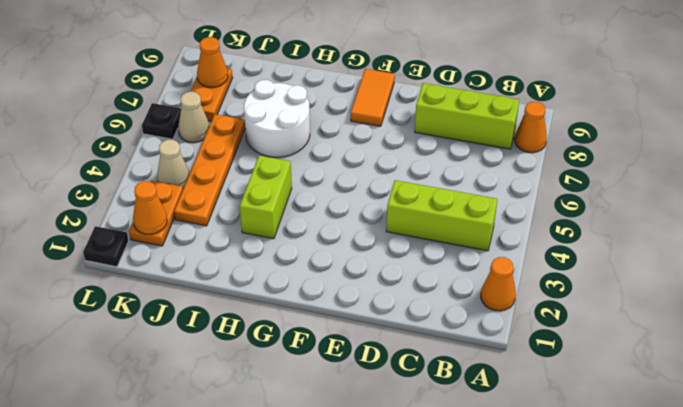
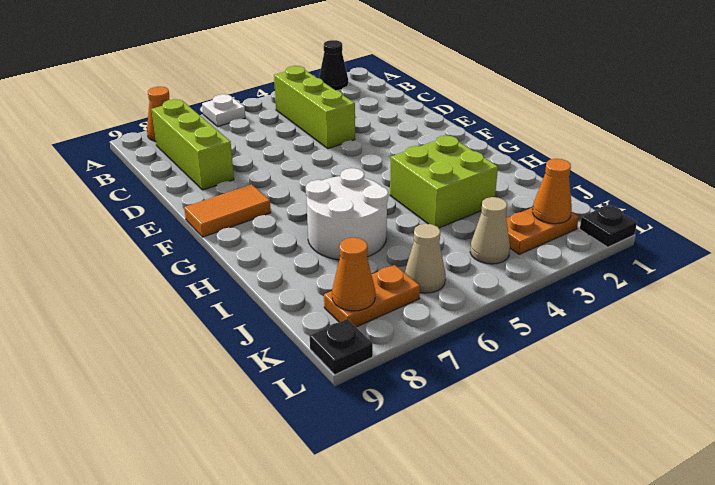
orange 1x1 cone [481,257,516,311] -> black 1x1 cone [319,40,348,91]
none -> white 1x1 plate [202,94,245,126]
lime 1x2 brick [240,156,292,239] -> lime 2x2 brick [390,135,498,228]
orange 1x4 plate [174,114,245,226] -> none
black 1x1 plate [142,103,181,139] -> black 1x1 plate moved to [310,319,373,375]

